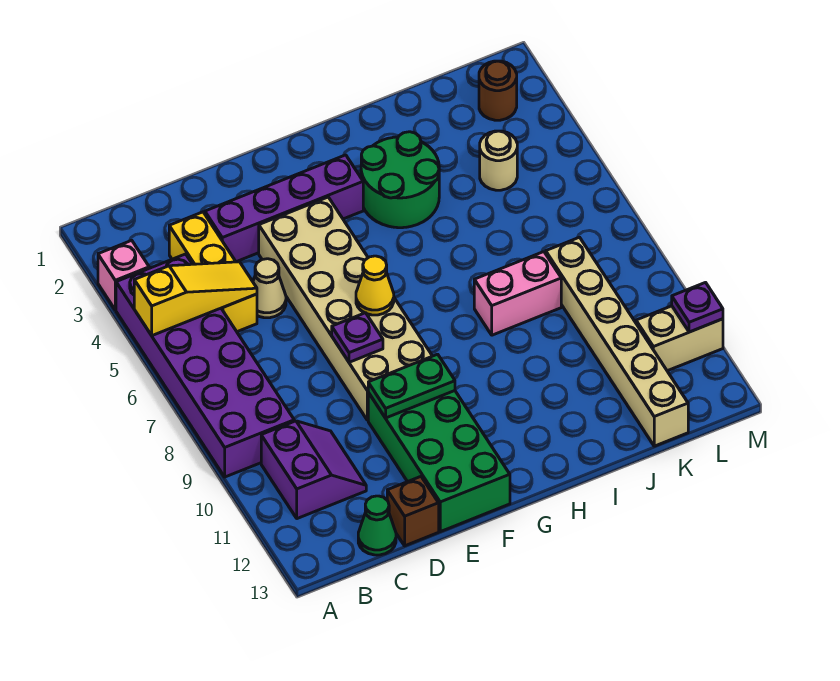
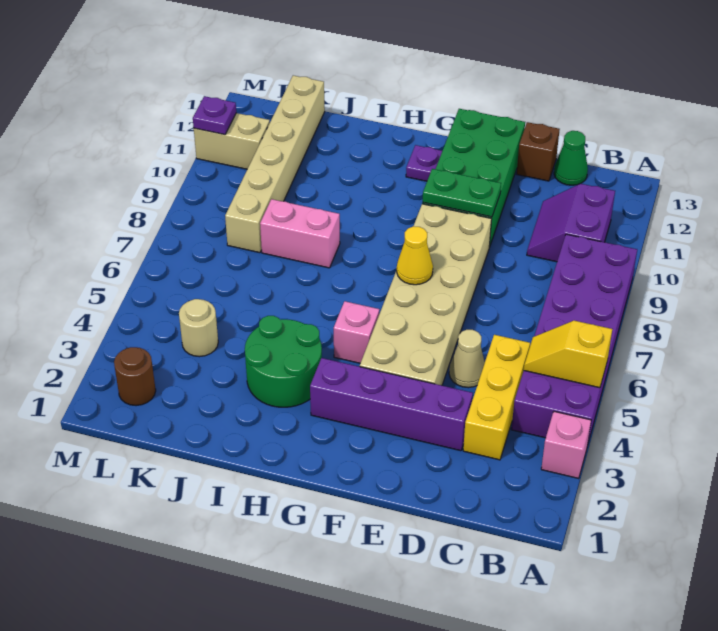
yellow 1x3 slope [134,262,257,336] -> yellow 1x2 slope [524,321,612,388]
purple 1x1 plate [332,313,383,362] -> purple 1x1 plate moved to [406,145,442,181]
none -> pink 1x1 brick [334,301,380,363]

